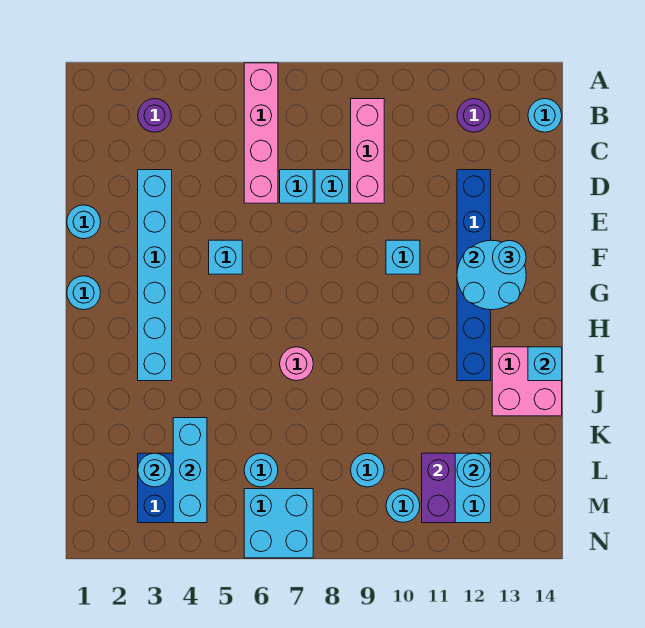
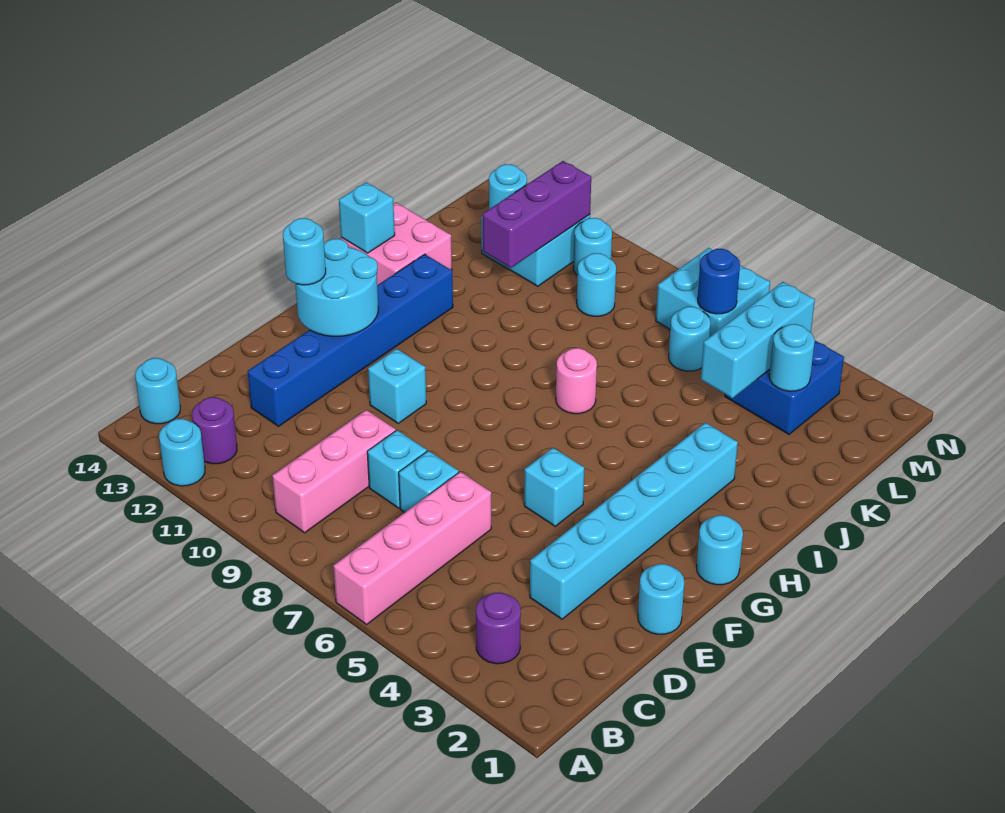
none -> cyan 1x1 round brick [159,419,205,486]
purple 1x2 brick [422,453,455,523] -> purple 1x3 brick [483,161,591,268]
none -> blue 1x1 round brick [698,249,740,314]

